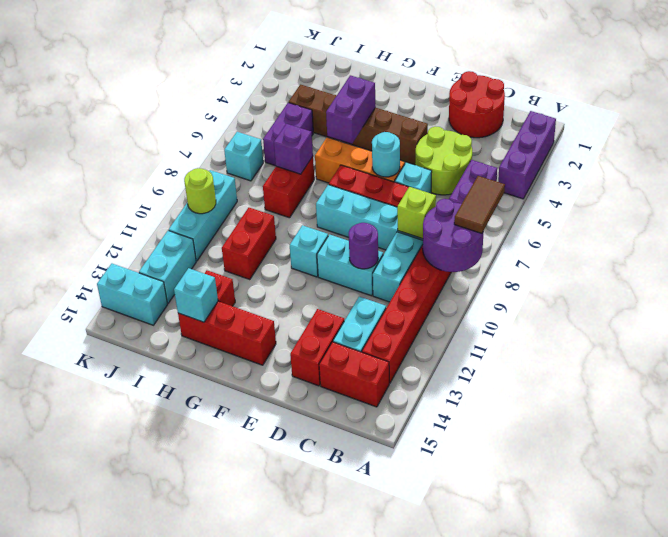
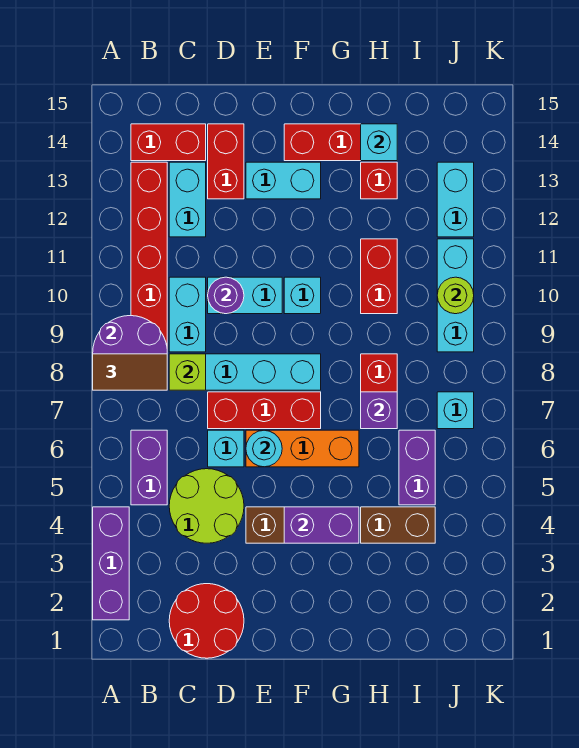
brown 1x2 tile [454,176,505,233] -> brown 1x2 tile turned to [93,354,167,390]
purple 1x2 brick [326,75,376,144] -> purple 1x2 brick turned to [284,507,359,543]
cyan 1x2 brick [97,264,168,325] -> cyan 1x2 brick moved to [246,162,321,199]

